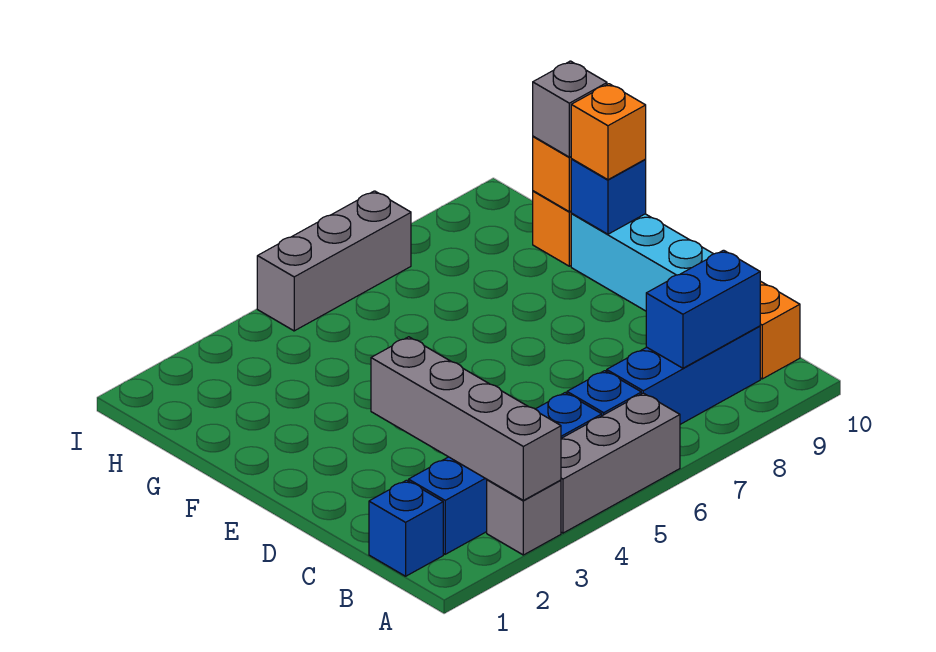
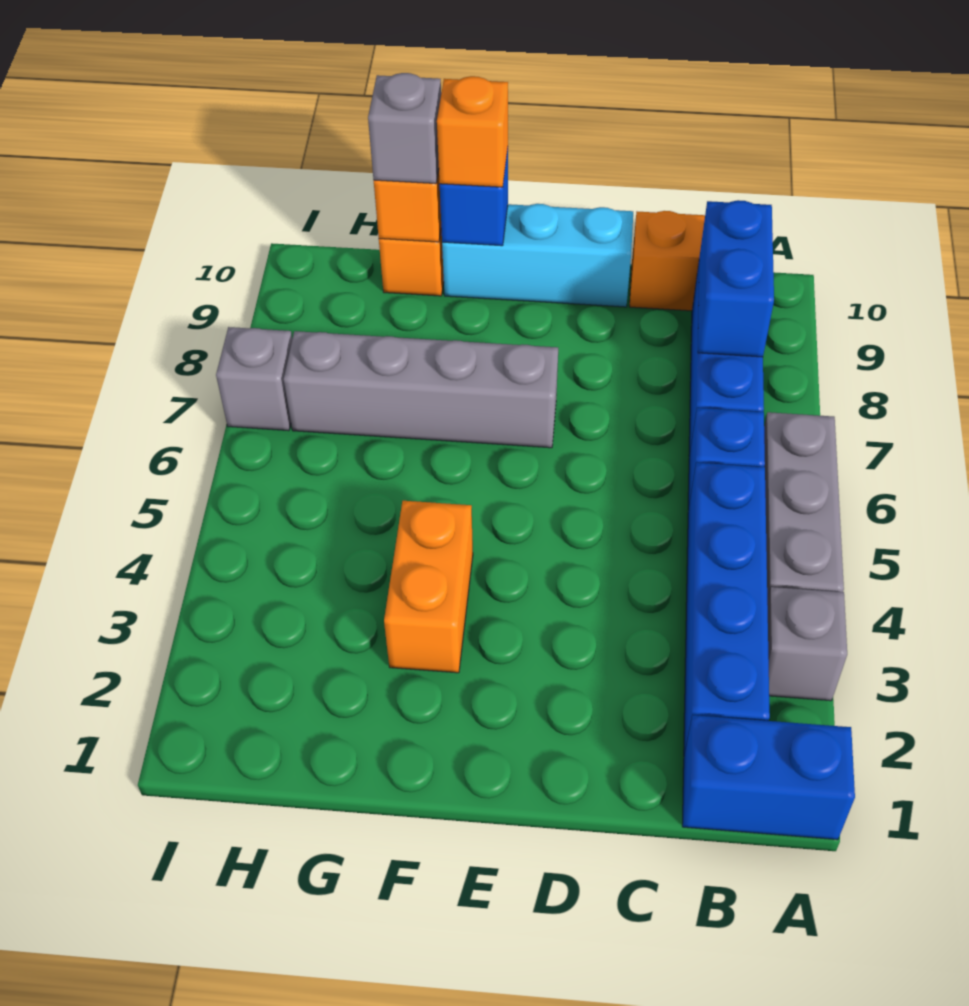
grey 1x4 brick [371,337,561,500] -> grey 1x4 brick moved to [284,331,558,448]
blue 1x1 brick [369,480,443,576] -> blue 1x2 brick [682,715,855,840]
none -> orange 1x2 brick [384,501,473,673]
grey 1x3 brick [257,191,411,331] -> grey 1x1 brick [216,327,292,431]

